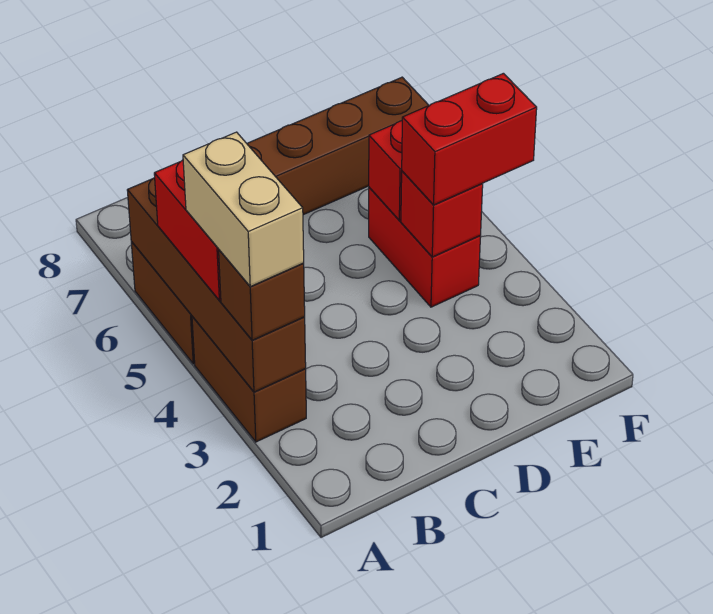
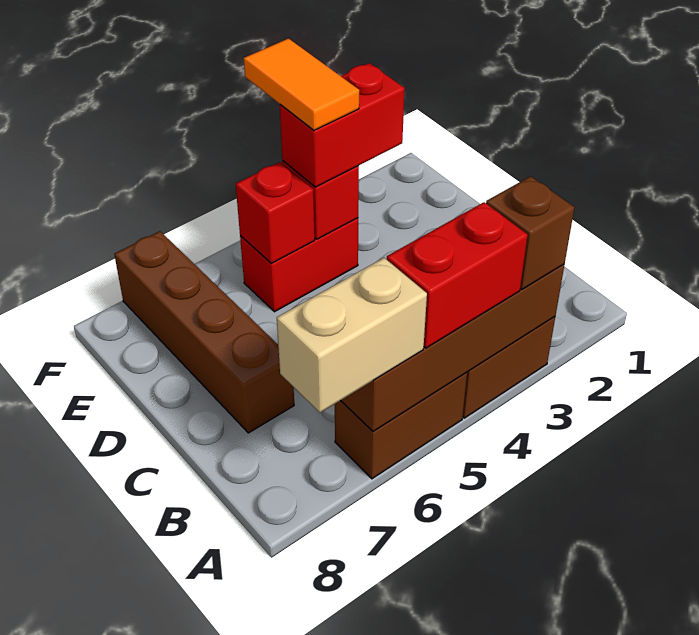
tan 1x2 brick [183,132,304,287] -> tan 1x2 brick moved to [277,258,427,413]
red 1x2 brick [402,73,537,205] -> red 1x2 brick turned to [280,63,405,187]
none -> orange 1x2 tile [244,39,359,130]

